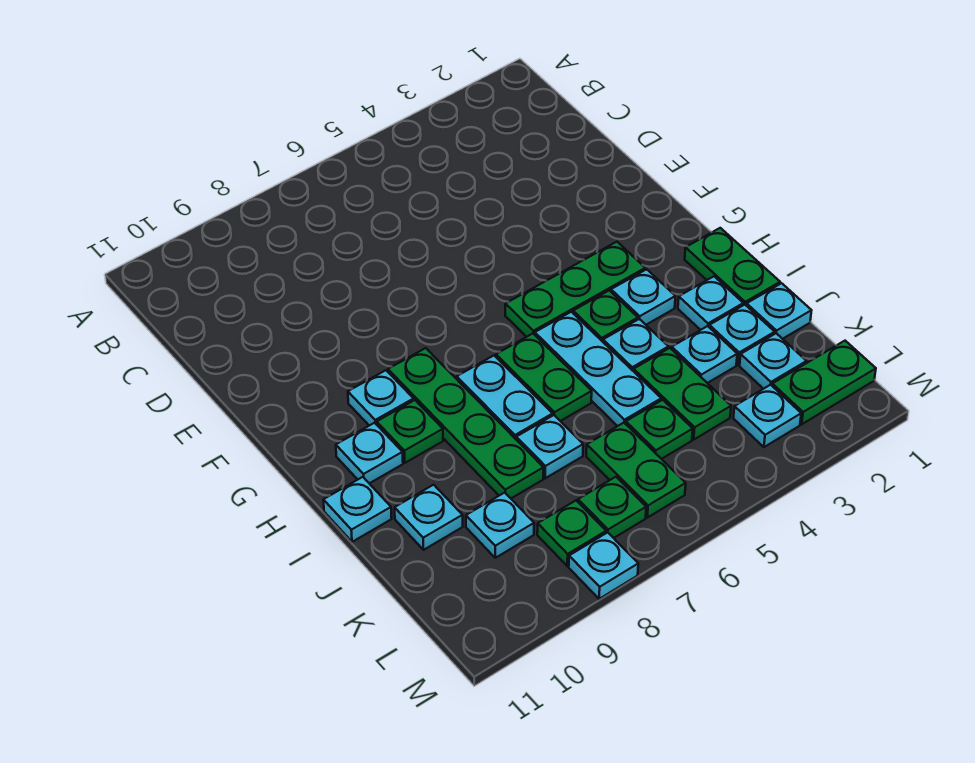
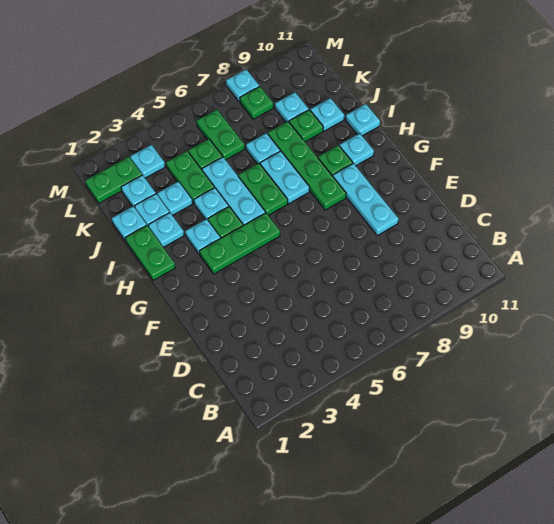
cyan 1x1 plate [348,370,414,426] -> cyan 1x3 plate [333,163,399,235]
green 1x1 plate [578,477,646,538] -> green 1x1 plate moved to [289,110,323,142]

